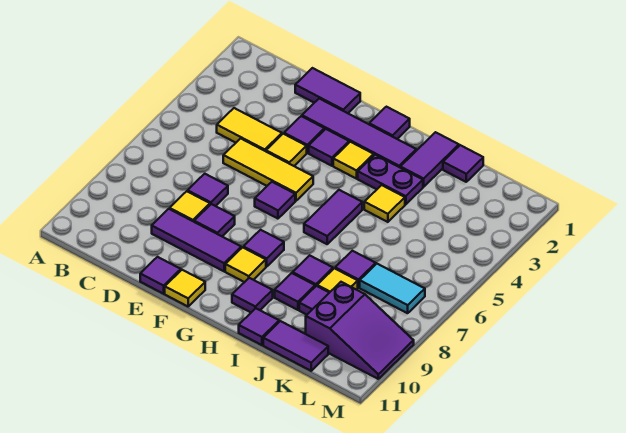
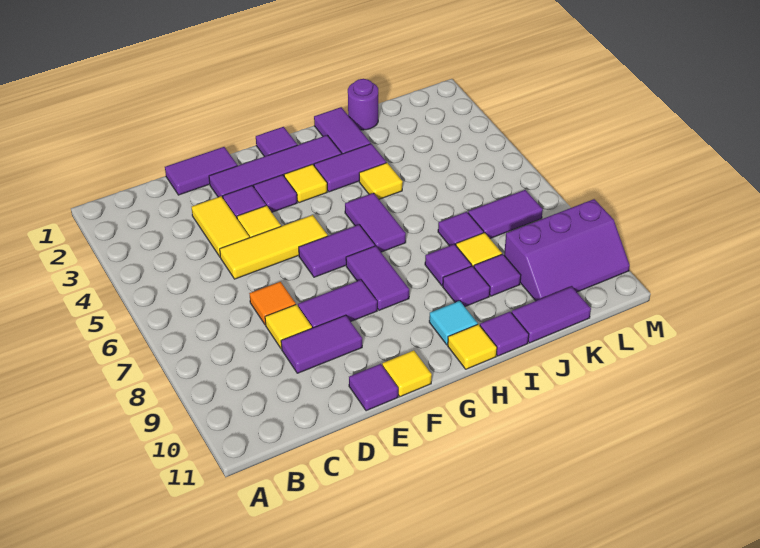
yellow 1x2 tile [217,108,282,151] -> yellow 1x2 tile turned to [192,196,249,257]
purple 1x1 tile [187,174,228,206] -> orange 1x1 tile [249,282,296,325]
purple 1x3 tile [152,209,241,271] -> purple 1x2 tile [281,315,362,373]
purple 1x1 tile [194,204,235,236] -> purple 1x2 tile [298,280,377,328]
purple 1x1 tile [255,182,295,219] -> purple 1x2 tile [299,225,375,277]
purple 1x1 tile [243,230,284,267] -> purple 1x2 tile [346,246,409,310]
yellow 1x1 tile [225,247,266,282] -> yellow 1x1 tile moved to [448,324,497,369]
purple 1x2 plate [358,155,423,204] -> purple 1x2 tile [314,144,386,192]
purple 1x1 tile [232,278,273,312] -> cyan 1x1 tile [429,301,478,345]
purple 1x1 tile [443,145,483,182] -> purple 1x1 round brick [348,79,378,130]
cyan 1x2 tile [360,264,425,313] -> purple 1x2 tile [468,190,543,238]
purple 2x3 slope [306,282,414,379] -> purple 2x3 slope turned to [504,199,630,301]

